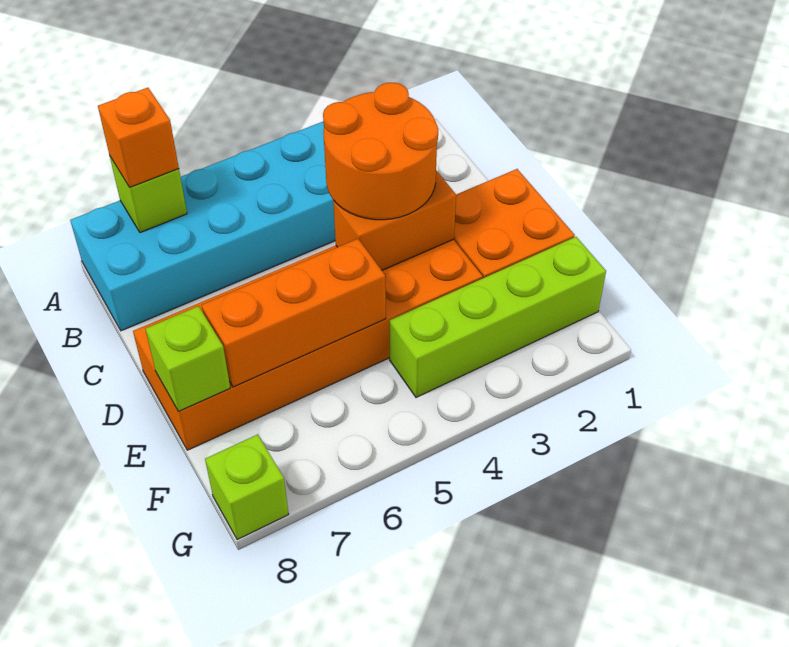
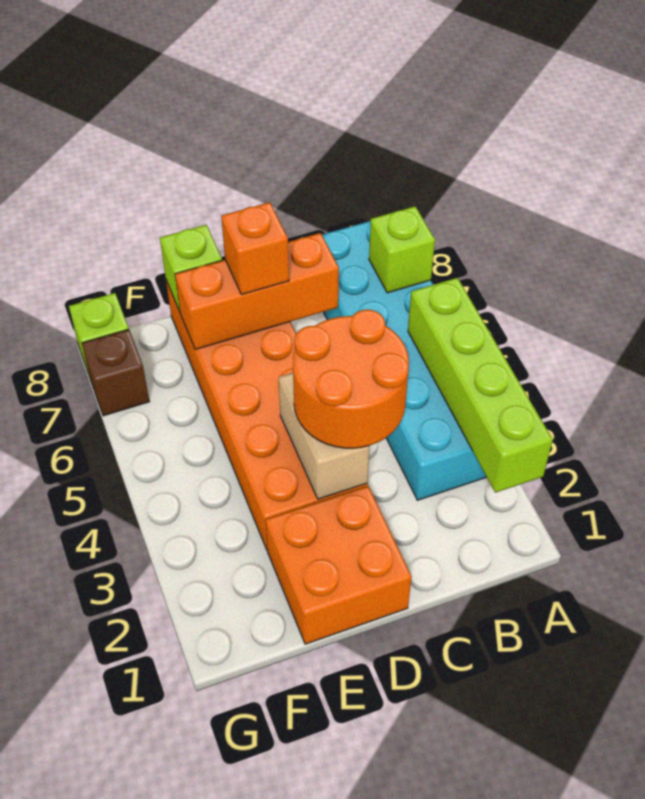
orange 1x1 brick [98,88,179,187] -> orange 1x1 brick moved to [221,202,289,295]
orange 1x2 brick [333,170,456,270] -> tan 1x2 brick [278,373,369,499]
orange 1x3 brick [202,239,386,387] -> orange 1x3 brick turned to [175,233,339,349]
lime 1x4 brick [390,237,606,398] -> lime 1x4 brick moved to [408,278,553,493]
none -> brown 1x1 brick [82,329,150,416]

